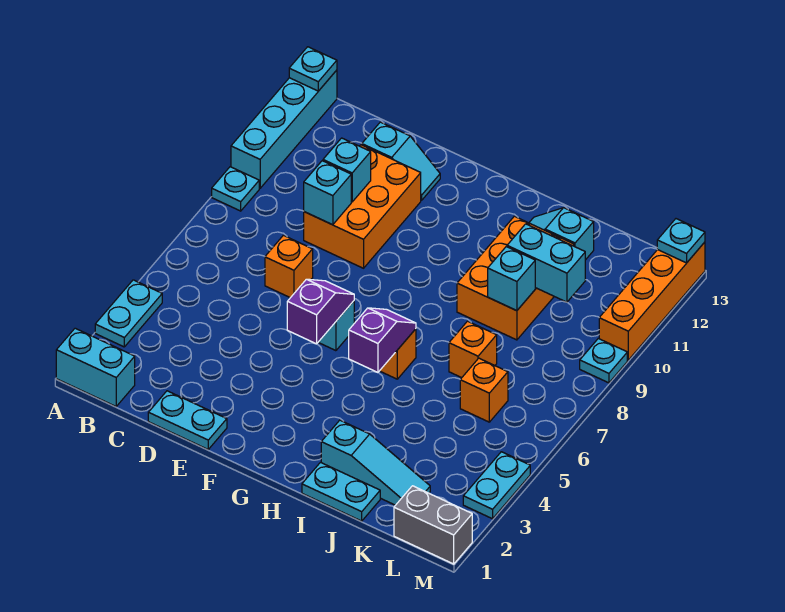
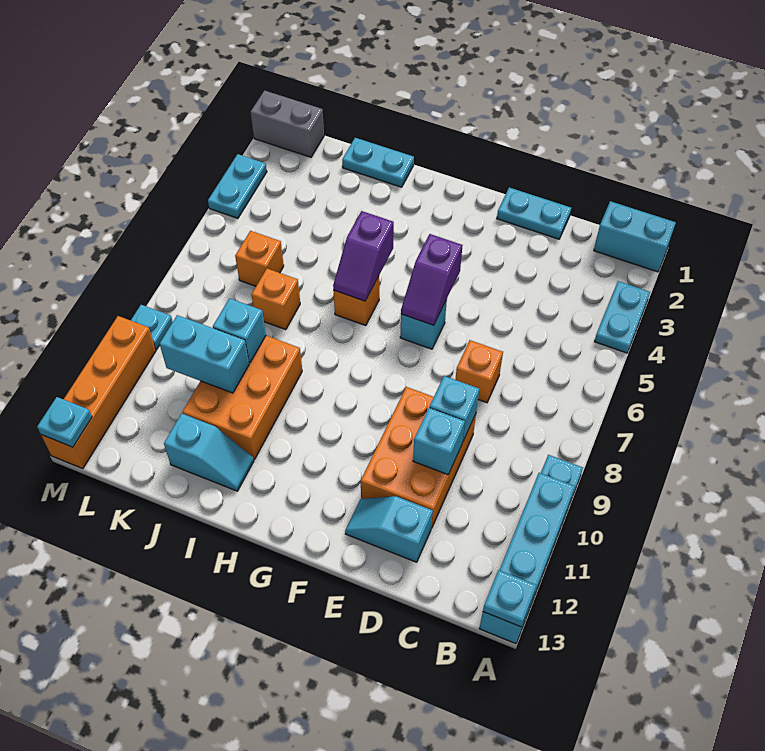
cyan 1x3 slope [321,420,430,505] -> none

